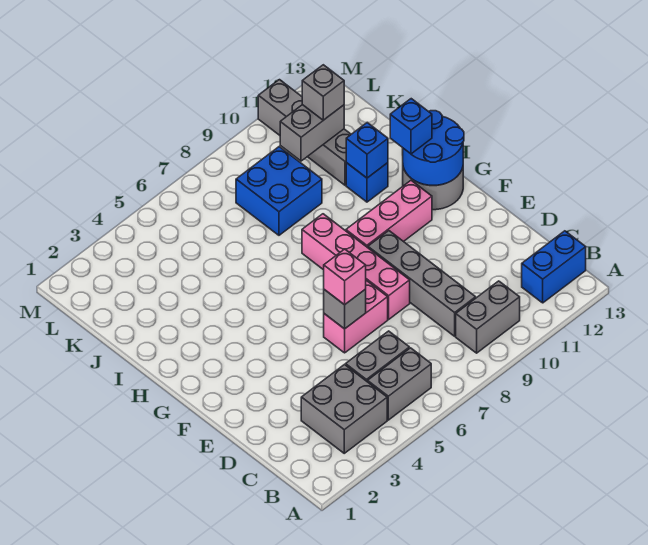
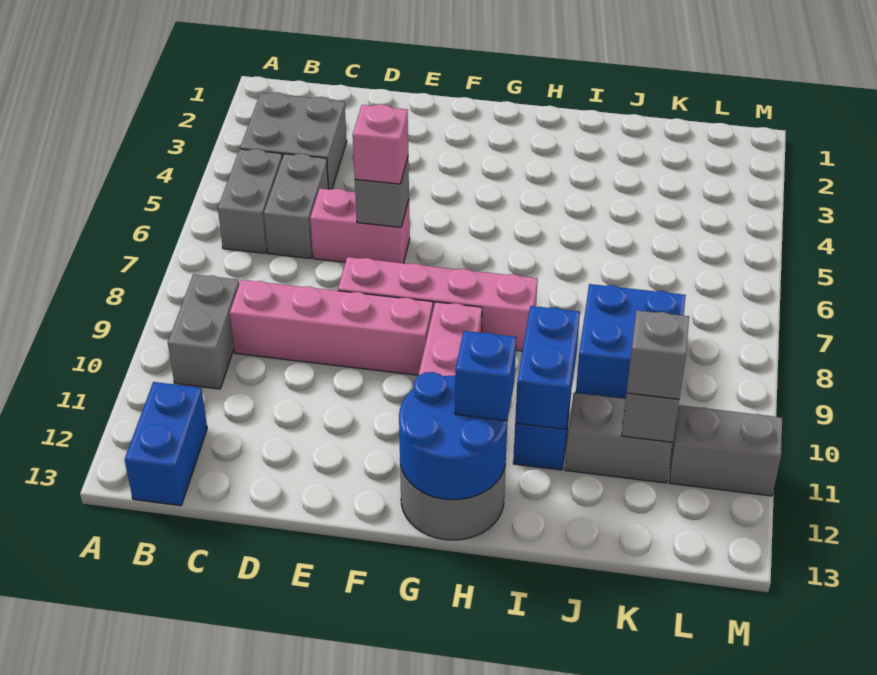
grey 1x4 brick [368,231,476,336] -> pink 1x4 brick [230,280,433,375]
pink 1x2 brick [324,281,388,353] -> pink 1x2 brick turned to [310,188,410,263]
blue 1x1 brick [346,123,388,178] -> blue 1x2 brick [515,306,580,429]

